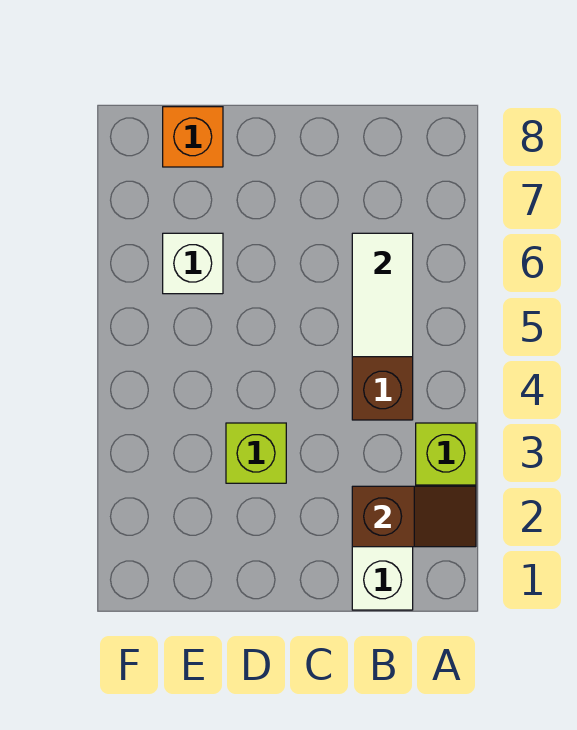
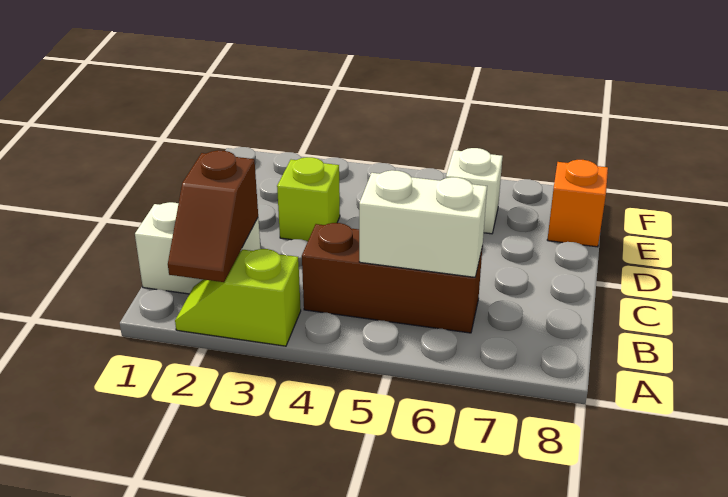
white 1x2 tile [352,233,413,357] -> white 1x2 brick [359,170,487,277]

